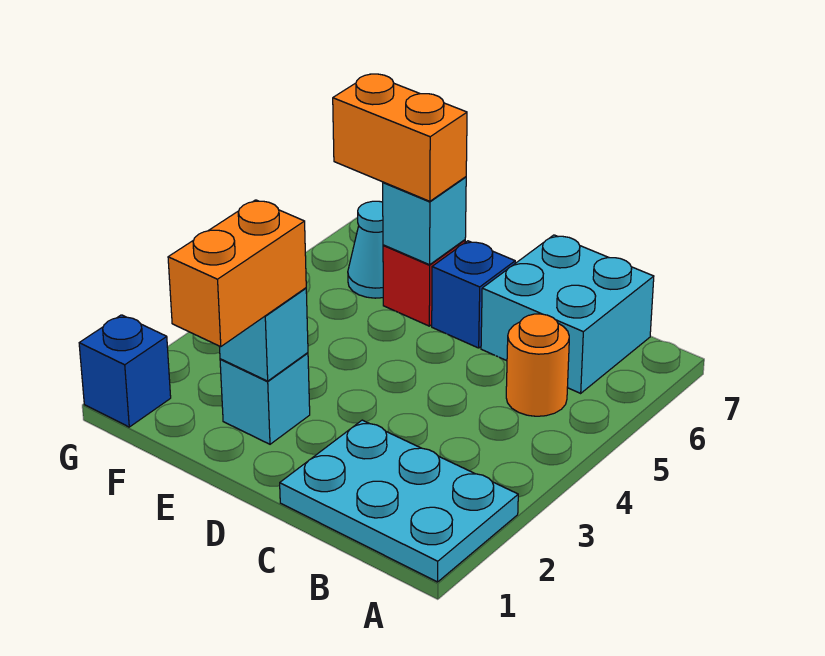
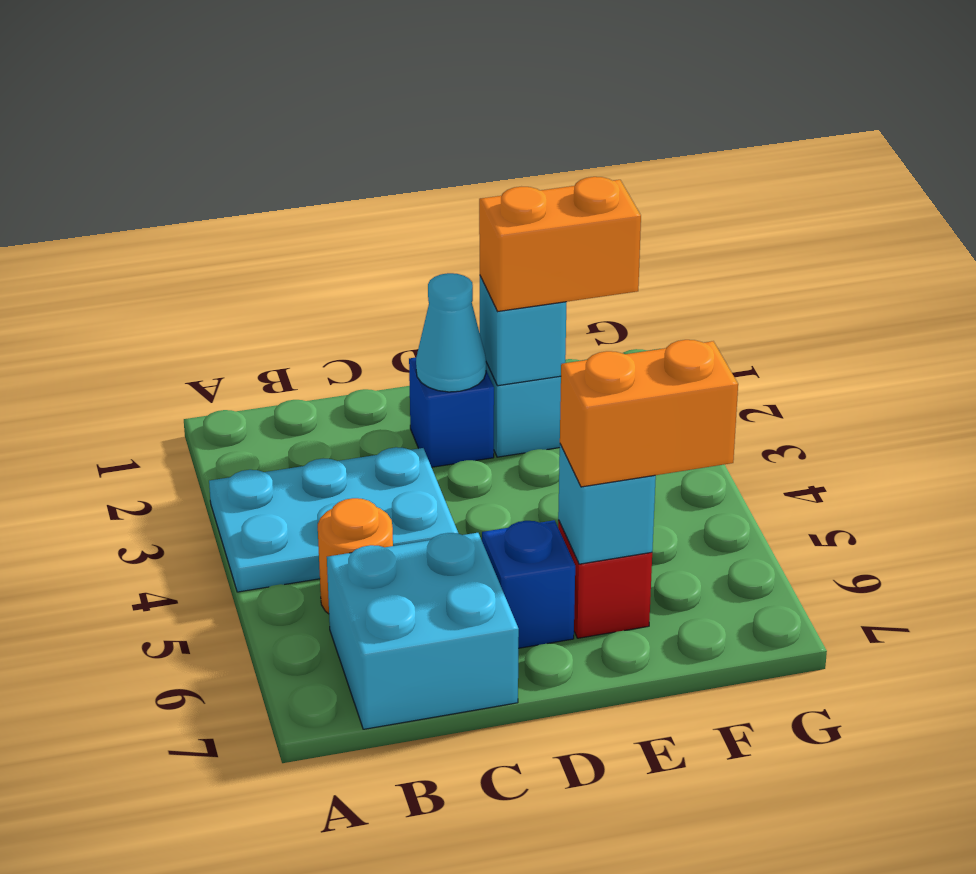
cyan 2x3 plate [280,420,518,582] -> cyan 2x3 plate moved to [209,447,458,592]
orange 1x2 brick [168,200,306,347] -> orange 1x2 brick turned to [479,177,641,312]
cyan 1x1 cone [348,201,383,298] -> cyan 1x1 cone moved to [416,273,486,392]
blue 1x1 brick [79,315,171,427] -> blue 1x1 brick moved to [409,358,494,467]

